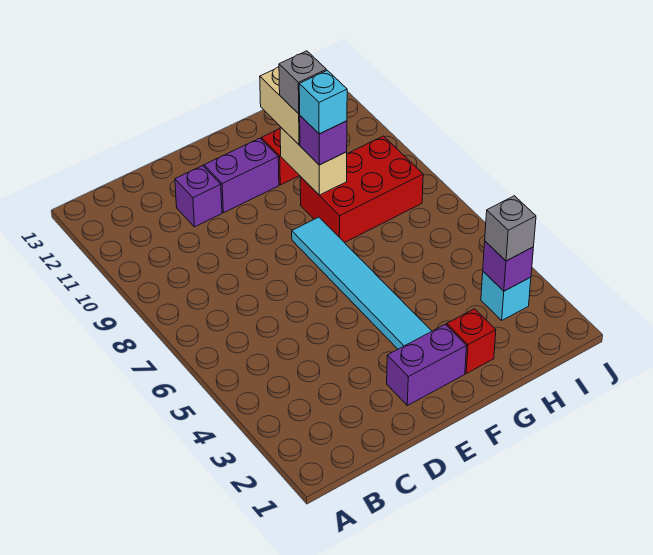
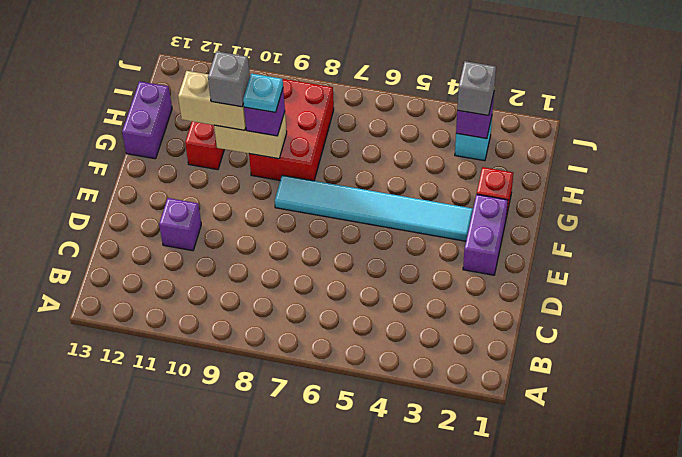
purple 1x2 brick [204,138,279,213] -> purple 1x2 brick moved to [122,81,172,159]
cyan 1x1 brick [299,70,347,134] -> cyan 1x1 plate [243,74,283,112]

